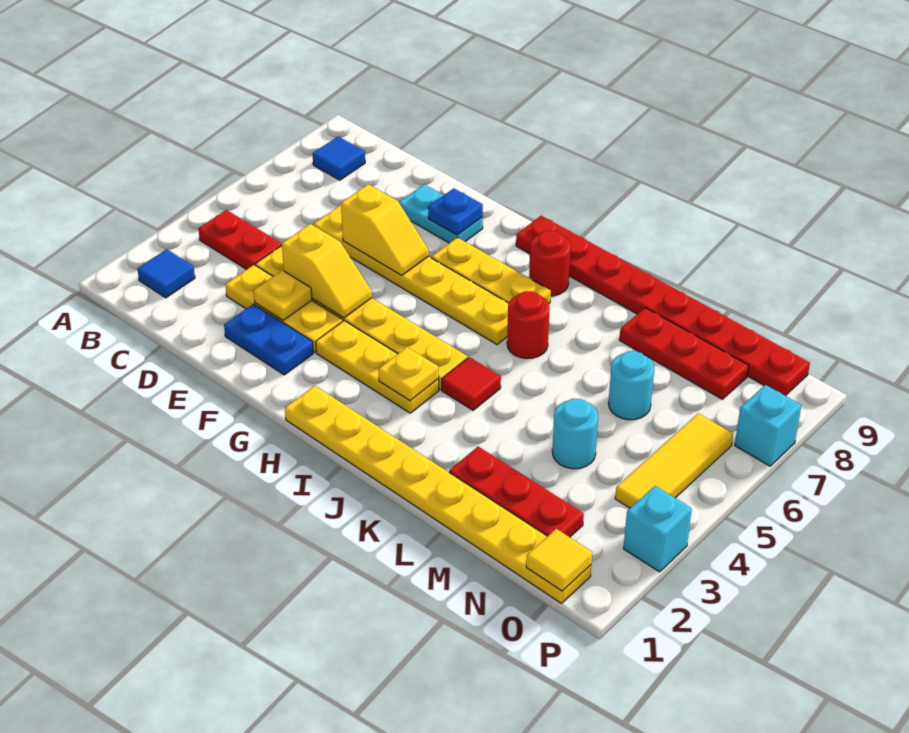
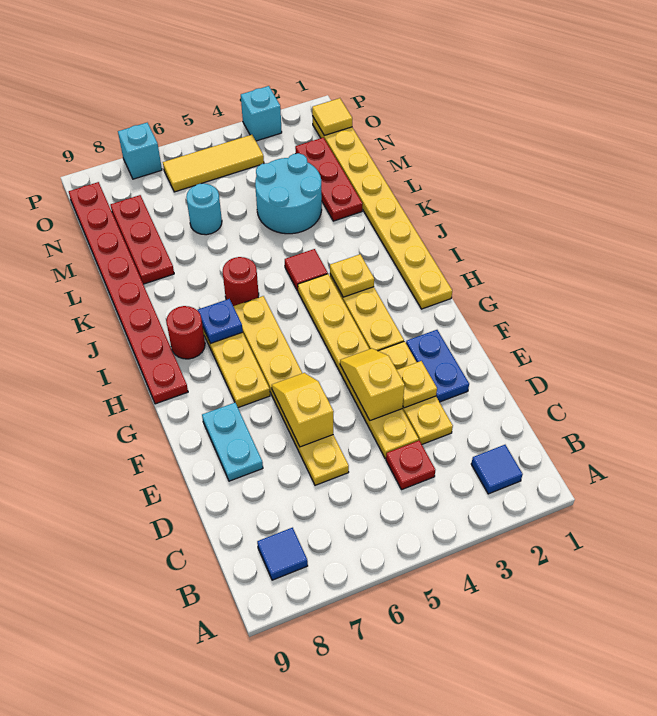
red 1x2 plate [198,210,282,270] -> red 1x1 plate [386,441,435,490]
blue 1x1 plate [428,188,483,235] -> blue 1x1 plate moved to [198,299,243,343]
cyan 1x1 round brick [552,399,598,469] -> cyan 2x2 round brick [255,153,322,234]

